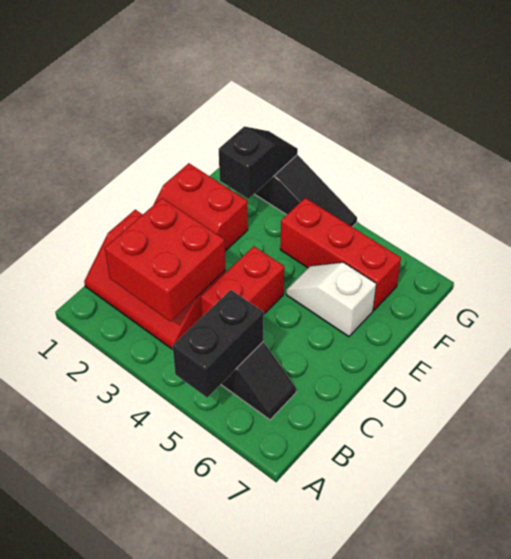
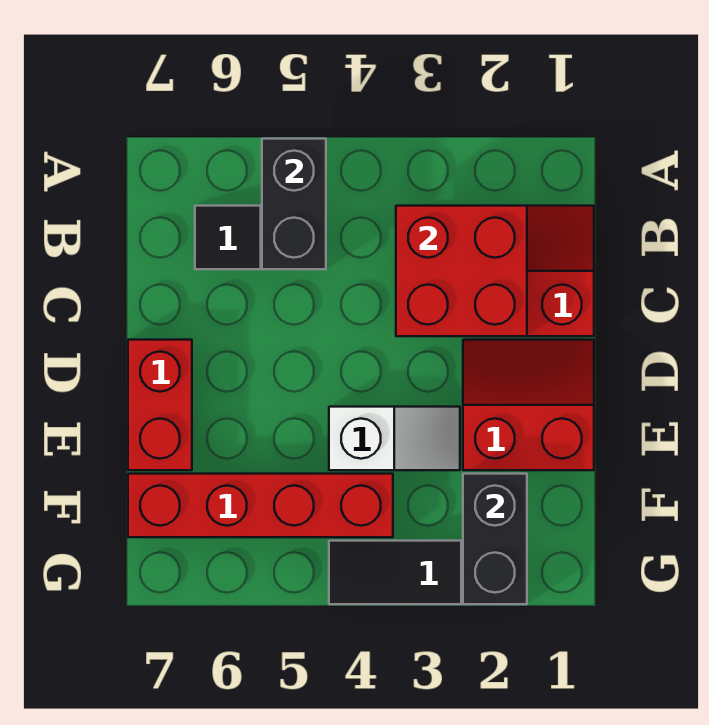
red 1x2 brick [201,246,284,317] -> red 1x2 brick moved to [128,340,192,470]
white 1x2 slope [286,262,376,337] -> white 1x2 slope moved to [329,407,460,470]
black 1x2 slope [219,126,298,199] -> black 1x2 brick [463,474,527,604]
red 1x3 brick [280,198,401,311] -> red 1x4 brick [128,474,393,537]

